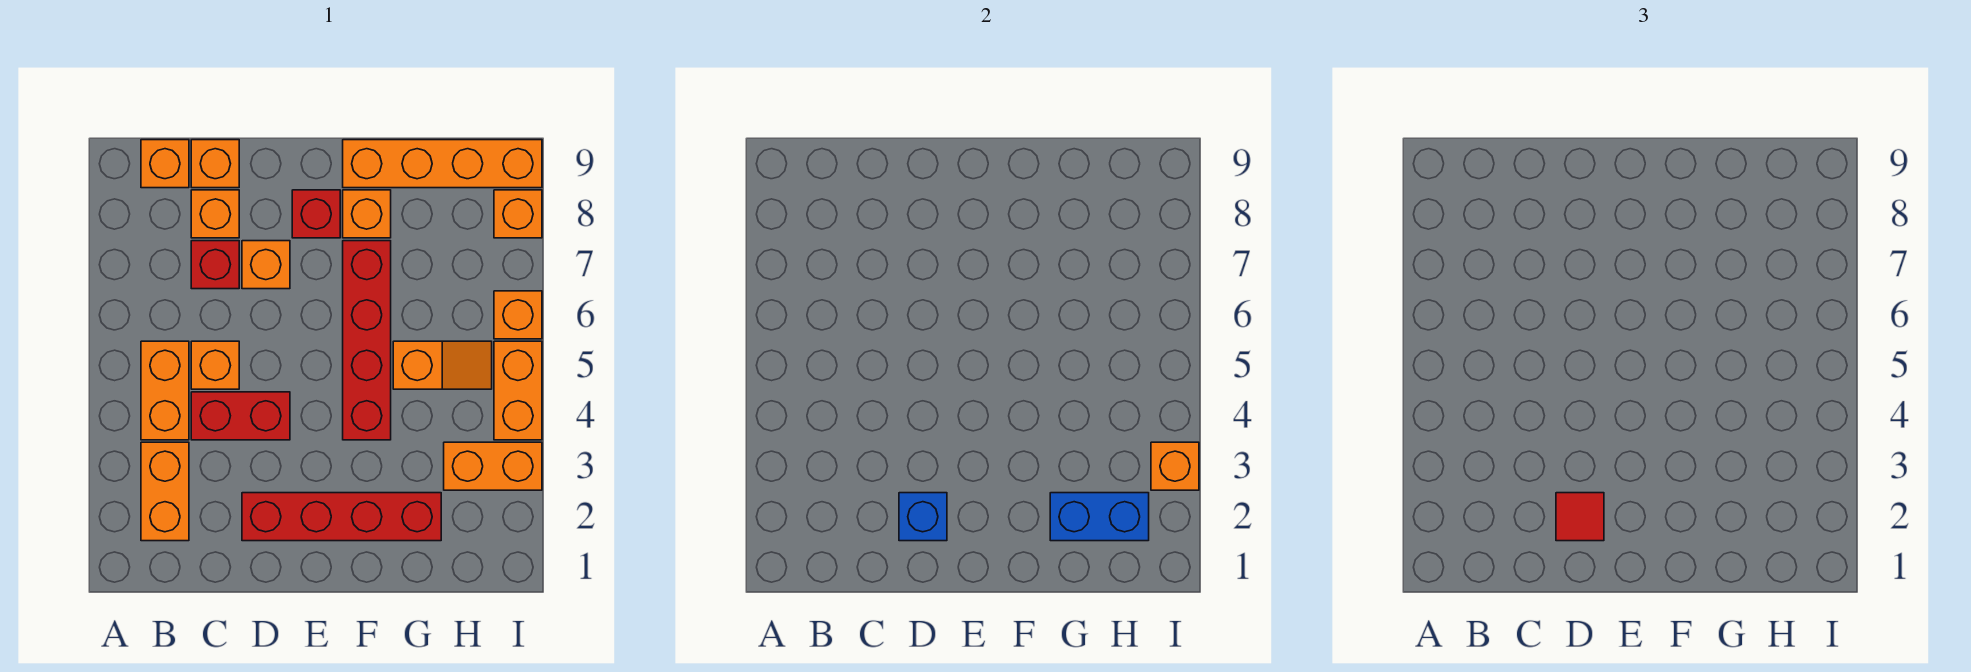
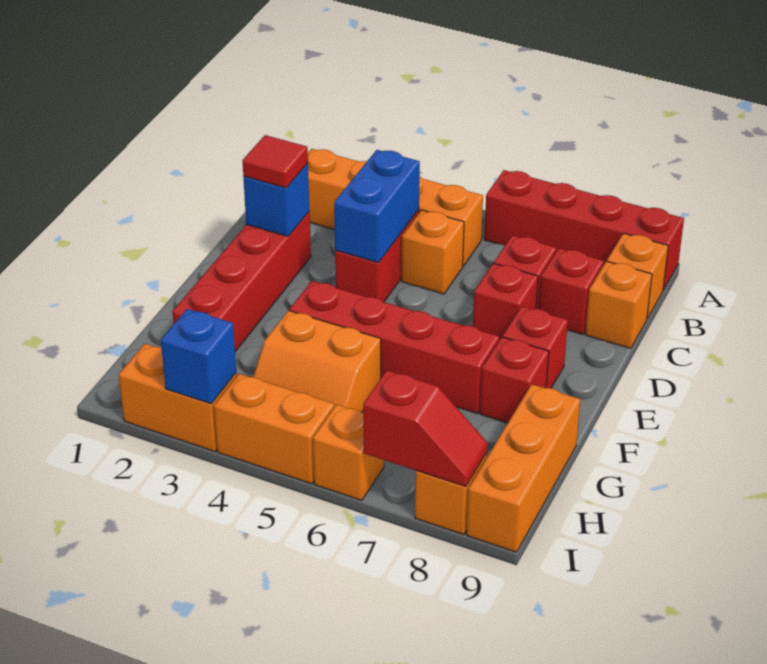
none -> red 1x4 brick [484,170,684,290]
orange 1x1 brick [191,190,239,238] -> red 1x1 brick [539,248,604,335]
orange 1x1 brick [242,241,290,289] -> red 1x1 brick [473,263,538,340]
orange 1x1 brick [343,190,391,238] -> red 1x1 brick [480,337,549,423]
orange 1x4 brick [343,140,542,188] -> orange 1x3 brick [467,384,580,552]
blue 1x2 brick [1050,493,1149,541] -> blue 1x2 brick moved to [334,150,420,263]
orange 1x2 slope [393,341,492,389] -> orange 2x2 slope [253,311,381,413]
orange 1x2 brick [444,442,542,490] -> orange 1x2 brick turned to [119,344,237,452]
orange 1x1 brick [1151,442,1199,490] -> blue 1x1 brick [161,309,236,404]
none -> red 1x2 slope [363,371,488,487]

